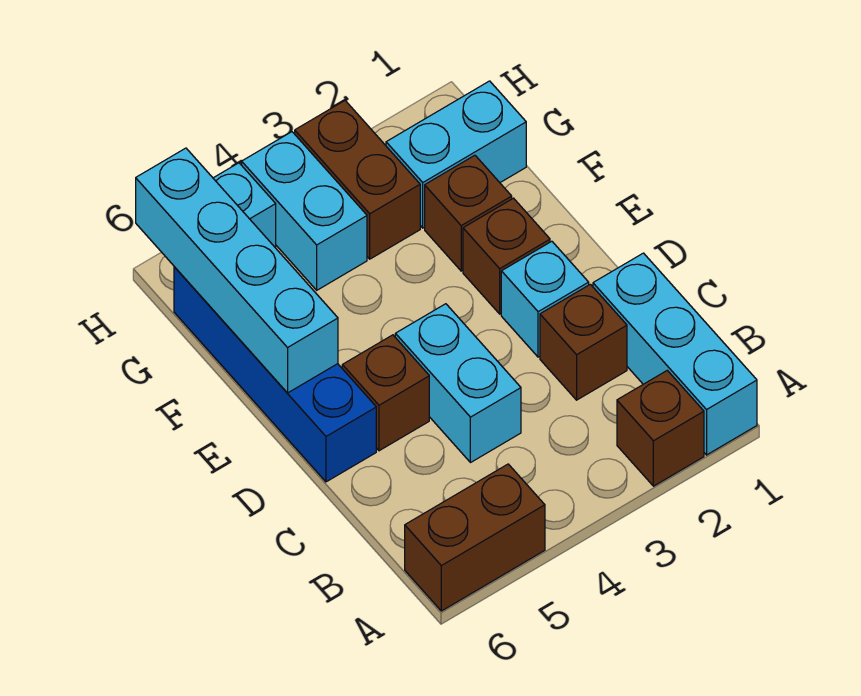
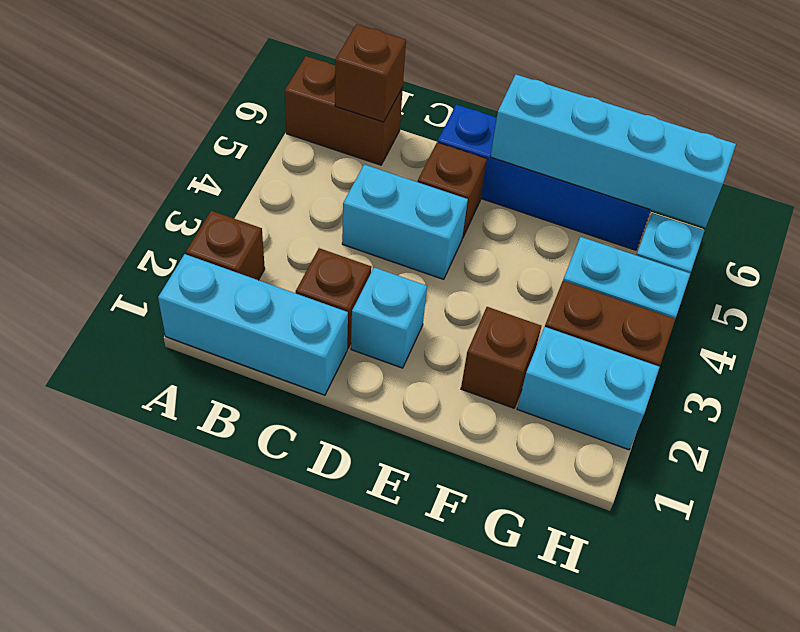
brown 1x2 brick [405,464,545,611] -> brown 1x2 brick turned to [285,56,403,165]
brown 1x1 brick [463,198,550,314] -> brown 1x1 brick moved to [335,24,406,122]
cyan 1x2 brick [386,81,526,228] -> cyan 1x2 brick turned to [517,327,660,450]

